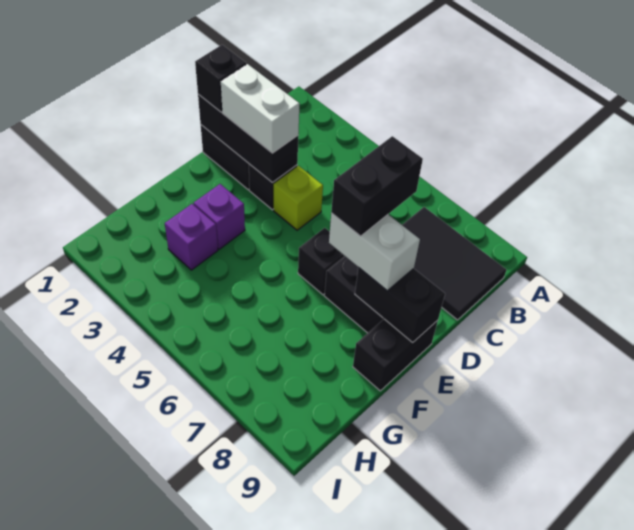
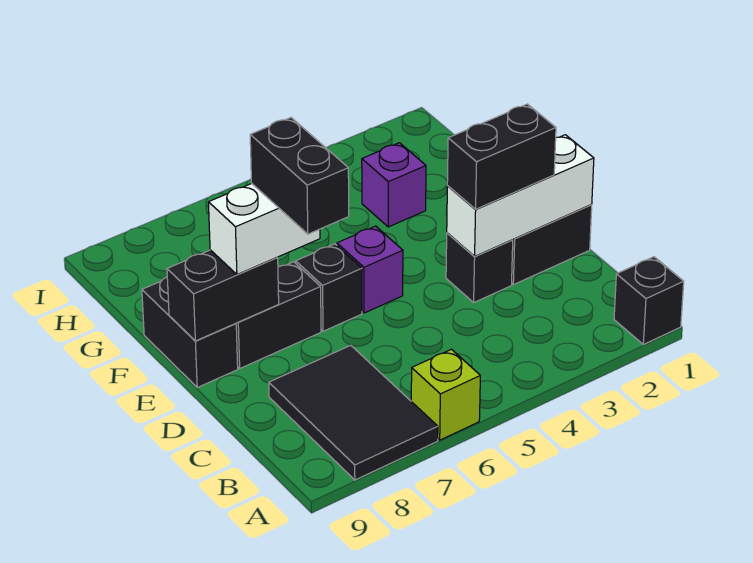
black 2x3 tile [402,207,506,320] -> black 2x3 tile turned to [269,345,438,480]
black 1x3 brick [198,94,298,183] -> white 1x3 brick [447,135,594,256]
black 1x1 brick [195,45,246,112] -> black 1x1 brick moved to [614,257,684,344]
white 1x2 brick [221,64,300,153] -> black 1x2 brick [447,104,556,209]
lime 1x1 brick [274,166,323,230] -> lime 1x1 brick moved to [411,349,480,440]
purple 1x1 brick [194,184,245,249] -> purple 1x1 brick moved to [337,226,403,313]

